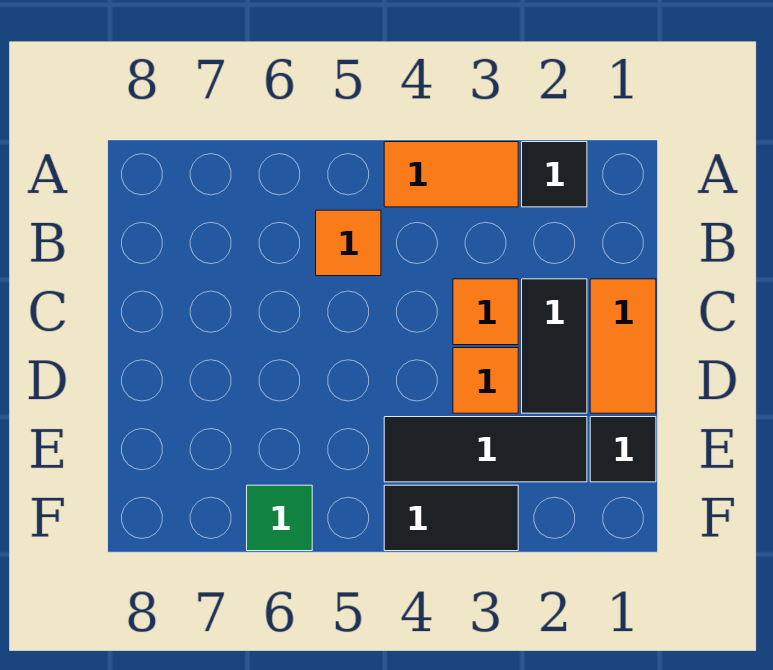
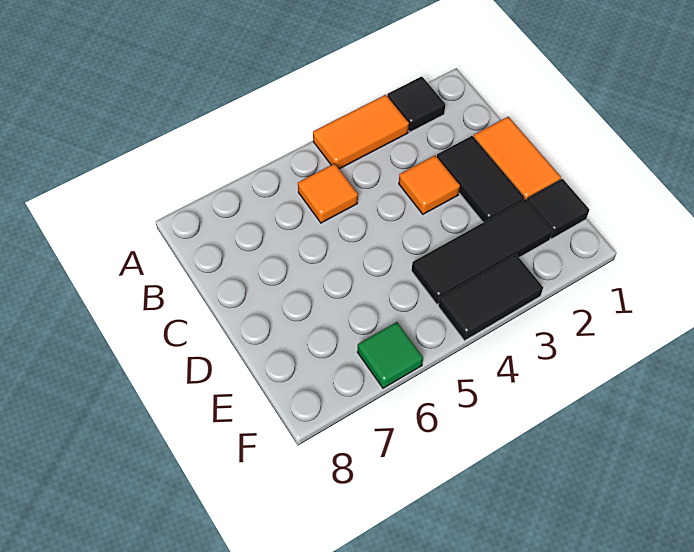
orange 1x1 tile [453,348,518,413] -> none

